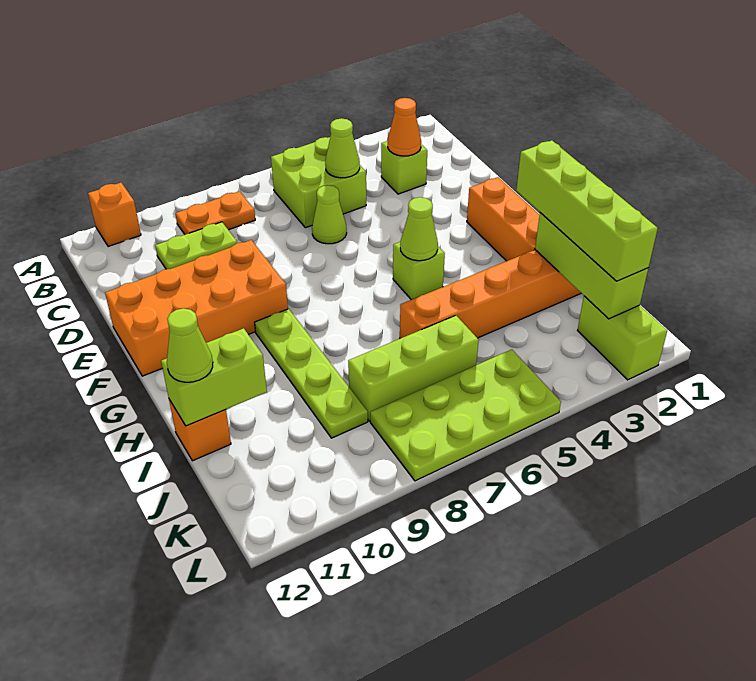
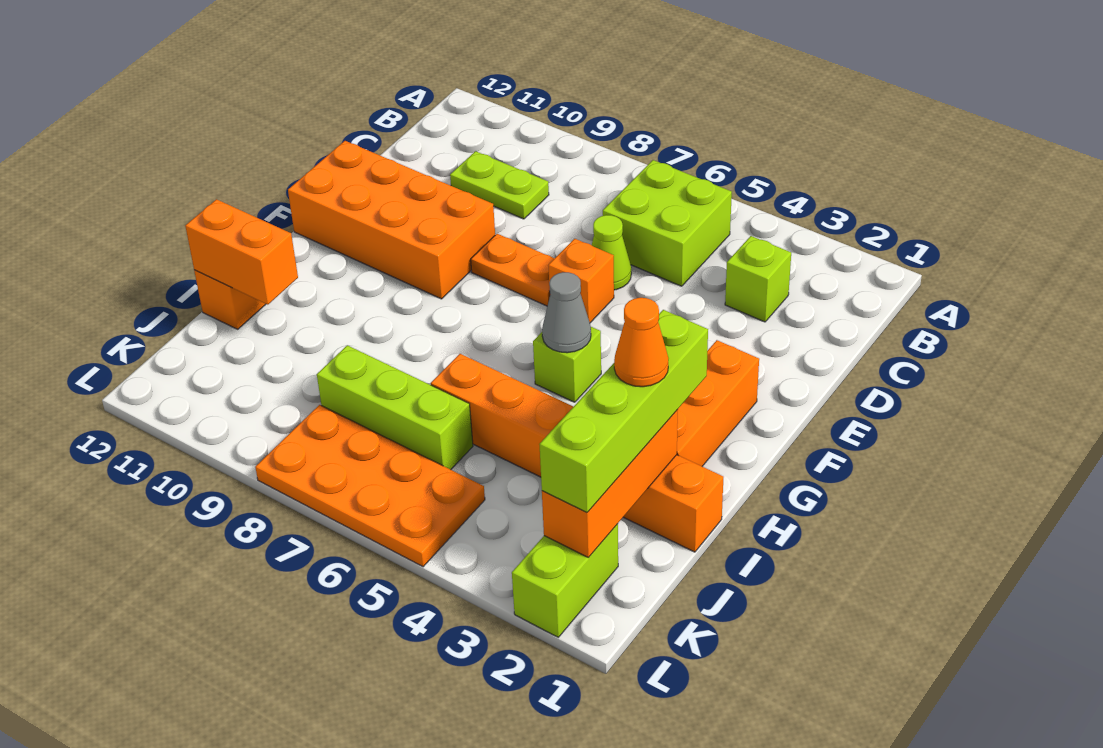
orange 1x1 brick [88,183,141,247] -> orange 1x1 brick moved to [548,239,614,323]
orange 1x2 plate [175,191,255,235] -> orange 1x2 plate moved to [471,234,555,306]
orange 1x1 cone [388,98,421,156] -> orange 1x1 cone moved to [614,298,668,387]
lime 1x1 cone [325,118,360,178] -> none
lime 1x1 cone [400,197,438,261] -> grey 1x1 cone [542,272,591,353]
lime 1x4 plate [255,309,368,438] -> none
lime 1x3 brick [535,213,648,319] -> orange 1x3 brick [542,409,678,558]
lime 1x2 brick [161,328,267,426] -> orange 1x2 brick [185,199,298,305]
lime 1x1 cone [167,308,213,382] -> none
lime 2x4 plate [370,350,561,481] -> orange 2x4 plate [255,405,485,567]

